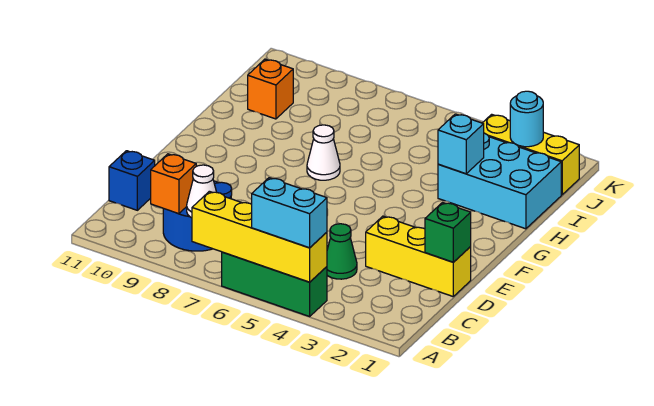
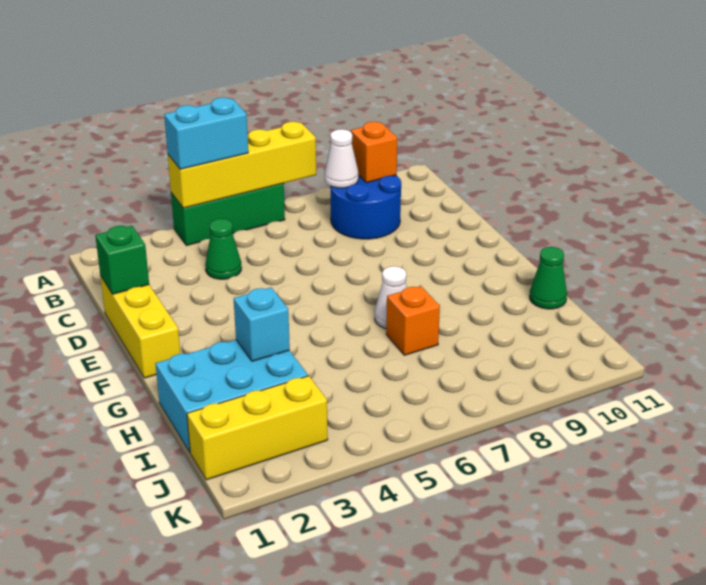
blue 1x1 brick [109,151,155,210] -> none
yellow 1x3 brick [366,216,471,296] -> yellow 1x3 brick turned to [100,276,180,378]
none -> green 1x1 cone [529,247,567,309]
orange 1x1 brick [248,59,293,119] -> orange 1x1 brick moved to [386,286,440,355]
cyan 1x1 round brick [510,91,543,147] -> none

